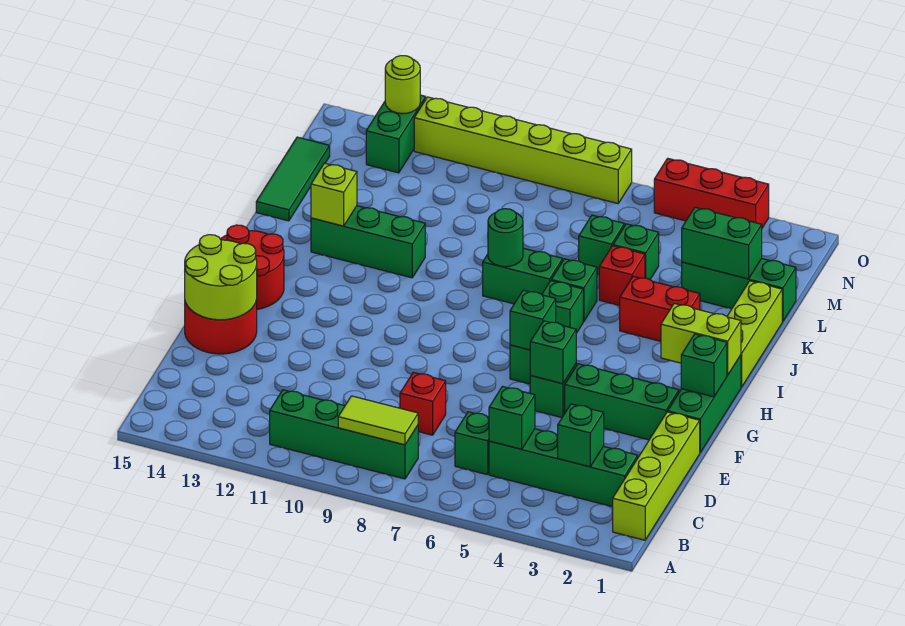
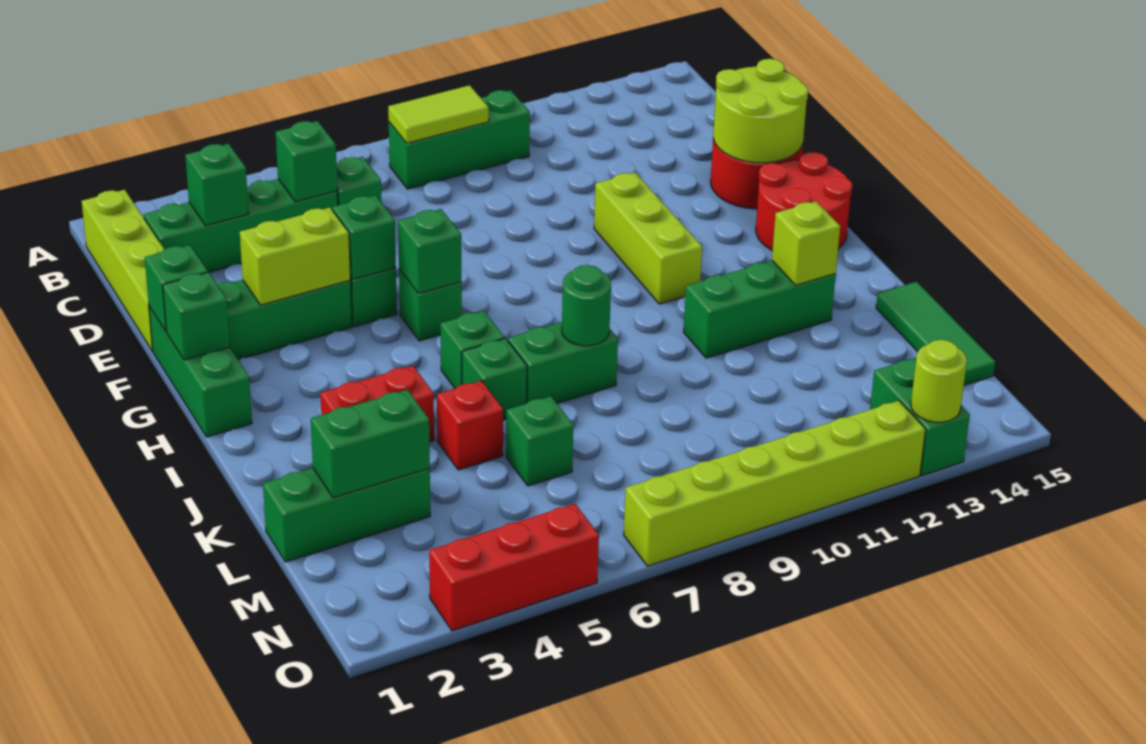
green 1x4 brick [270,390,418,479] -> green 1x3 brick [389,90,530,189]
red 1x1 brick [400,372,446,435] -> none
lime 1x2 brick [661,304,741,375] -> lime 1x2 brick moved to [240,208,351,305]
lime 1x3 brick [727,281,782,387] -> lime 1x3 brick moved to [594,173,702,304]
green 1x1 brick [613,224,659,280] -> green 1x1 brick moved to [145,245,208,331]

